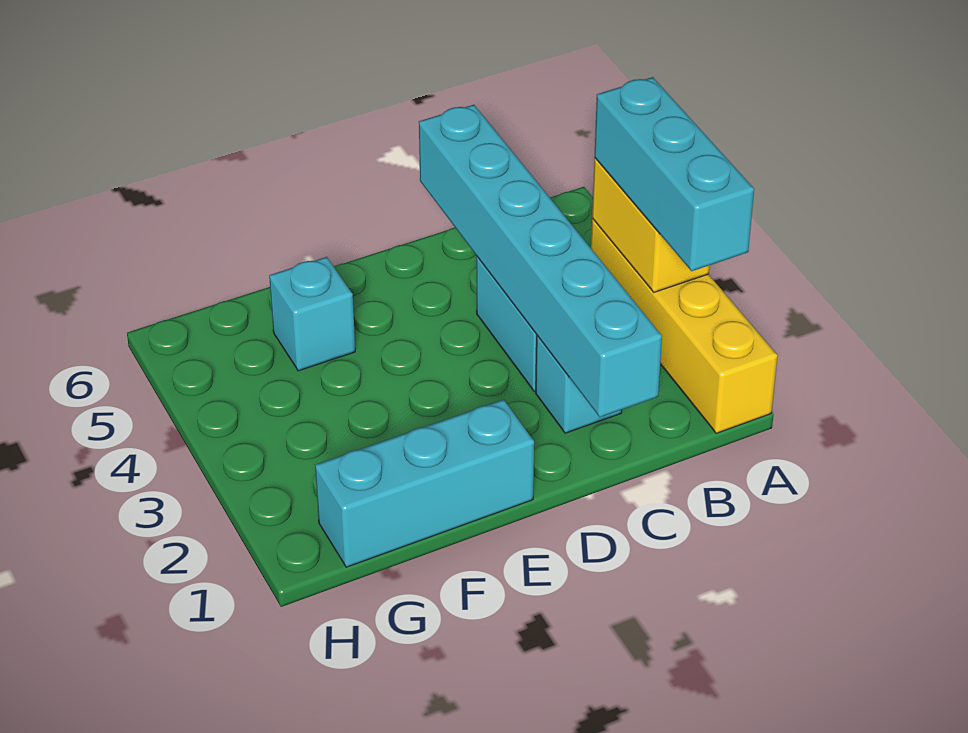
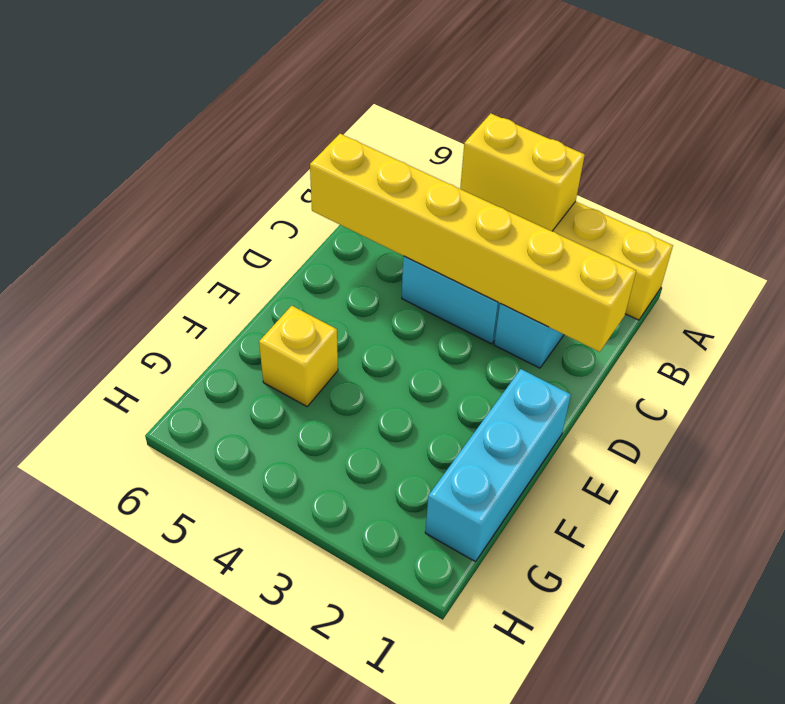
cyan 1x3 brick [594,77,754,271] -> none
cyan 1x6 brick [419,105,662,417] -> yellow 1x6 brick [310,134,636,352]
cyan 1x1 brick [269,257,355,371] -> yellow 1x1 brick [259,306,338,406]

